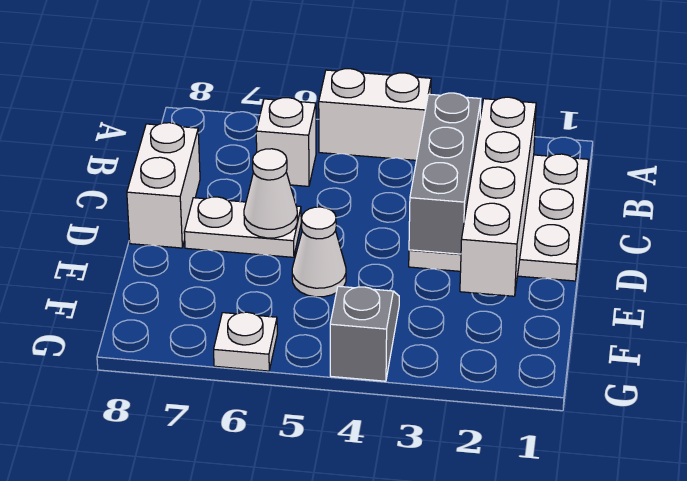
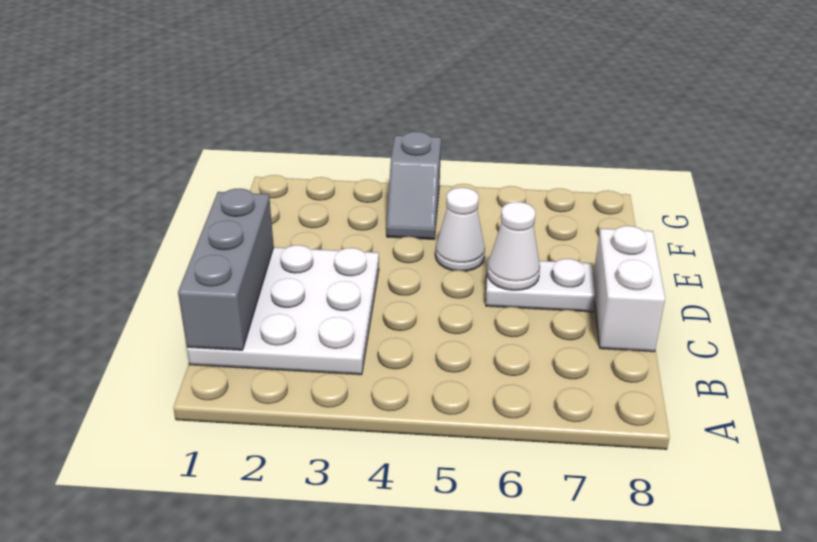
white 1x2 brick [319,69,431,160] -> none
white 1x4 brick [460,97,536,296] -> none
grey 1x3 brick [409,93,481,254] -> grey 1x3 brick moved to [178,188,274,350]
white 1x1 brick [256,98,316,186] -> none
white 1x1 plate [214,312,277,371] -> none

